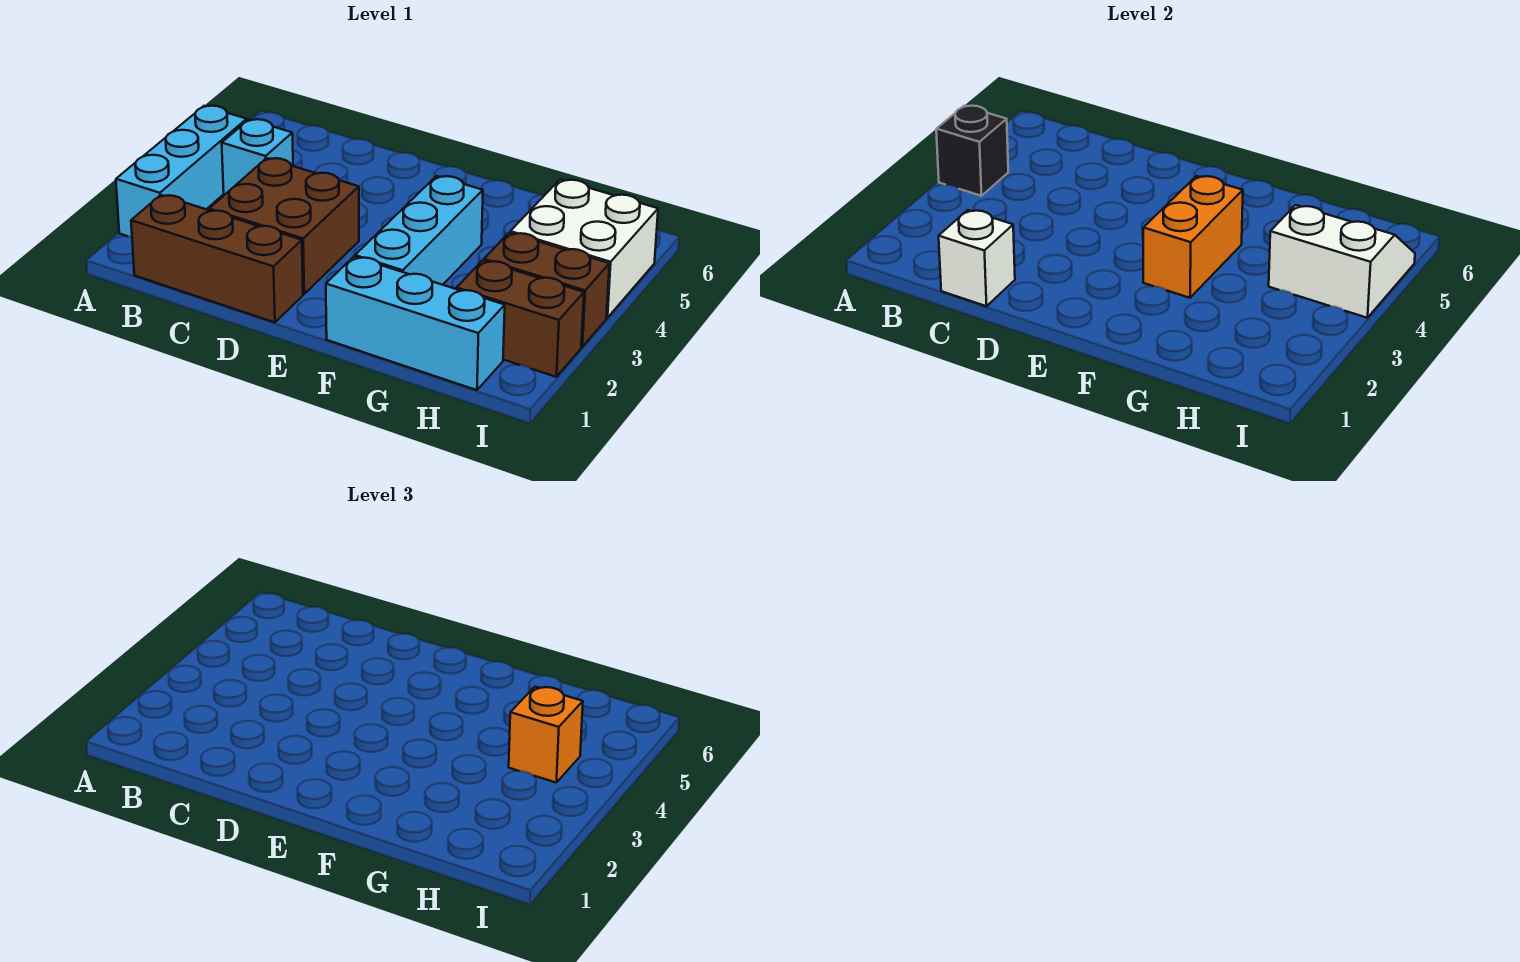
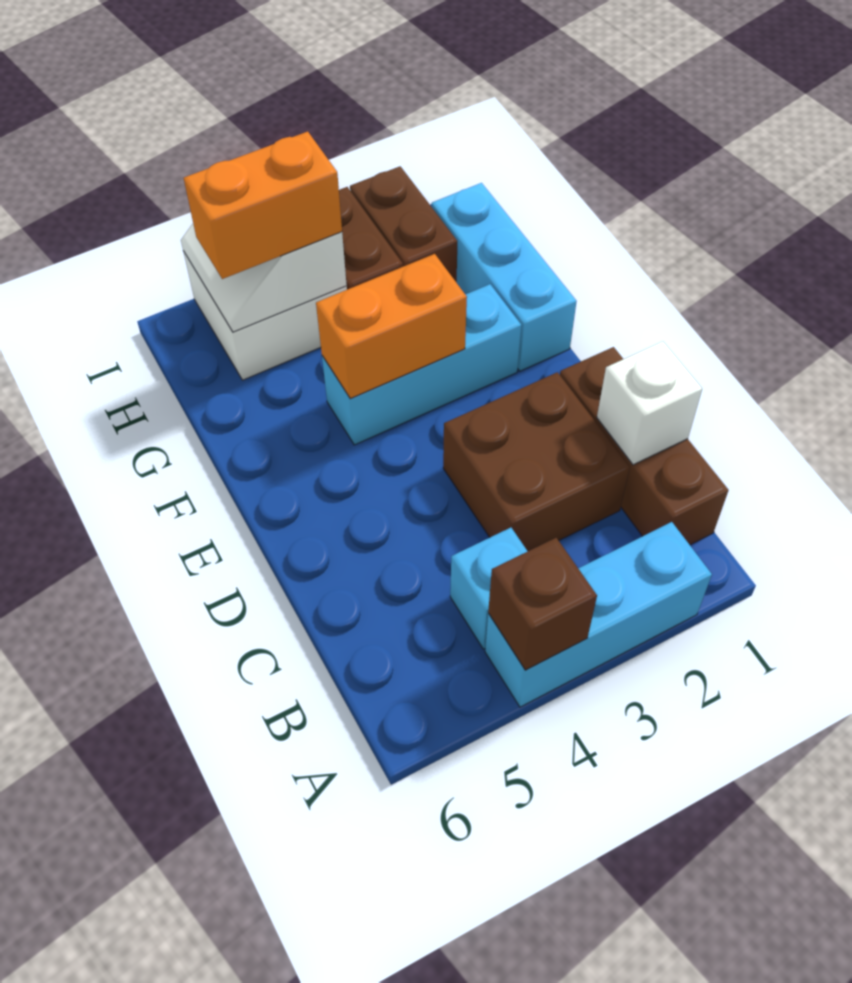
black 1x1 brick [936,106,1008,196] -> brown 1x1 brick [488,538,597,670]
orange 1x1 brick [509,687,583,782] -> orange 1x2 brick [184,131,342,279]

